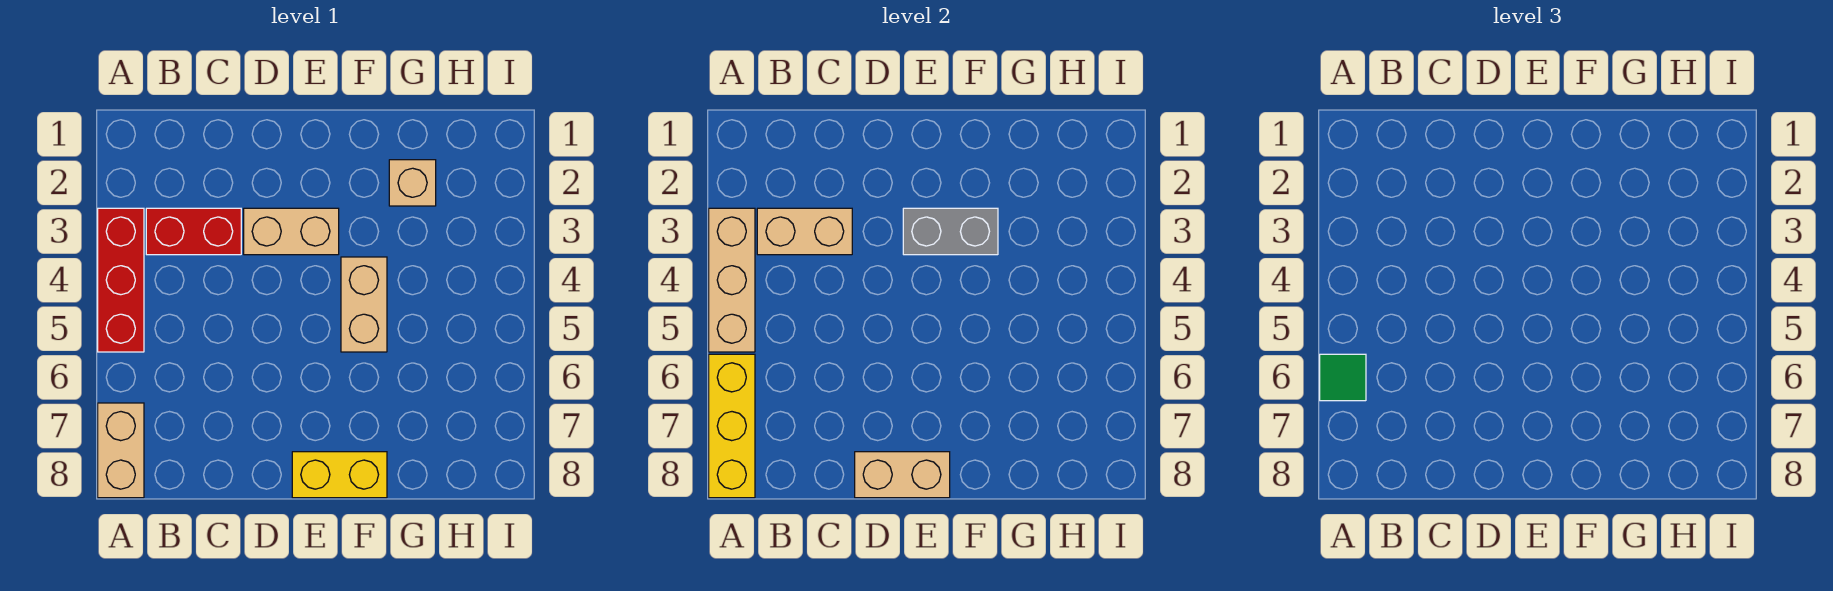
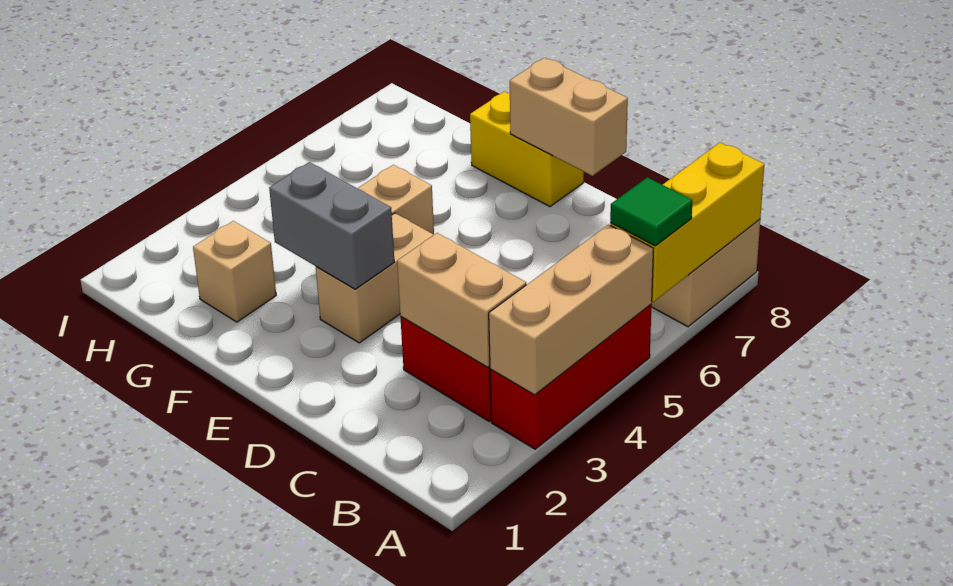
tan 1x2 brick [244,208,339,255] -> tan 1x2 brick turned to [316,213,434,343]

